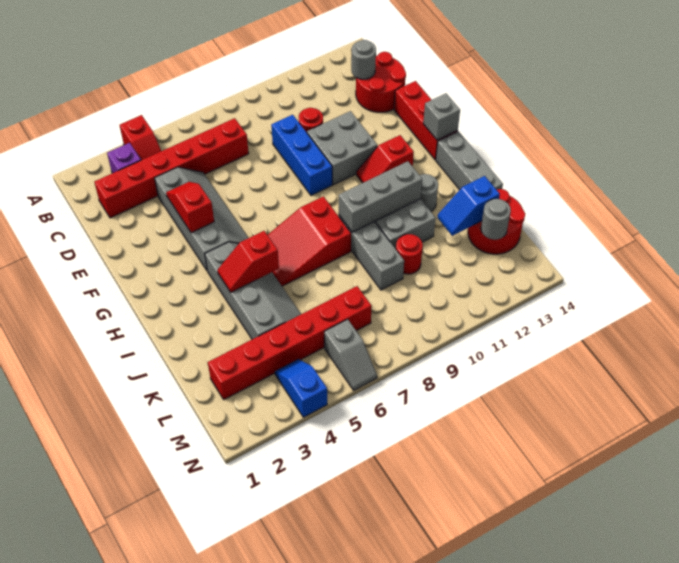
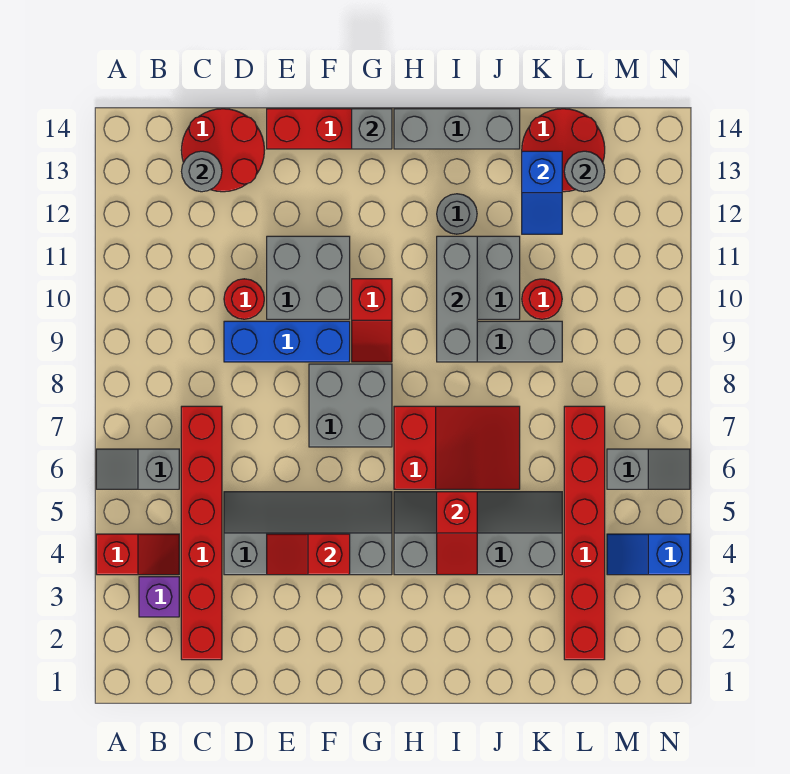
none -> grey 1x2 slope [96,449,179,489]
none -> grey 2x2 brick [309,364,392,447]
red 1x2 slope [356,135,414,183] -> red 1x2 slope moved to [352,279,392,362]
red 2x3 slope [268,196,351,286] -> red 2x3 slope turned to [394,406,520,489]

